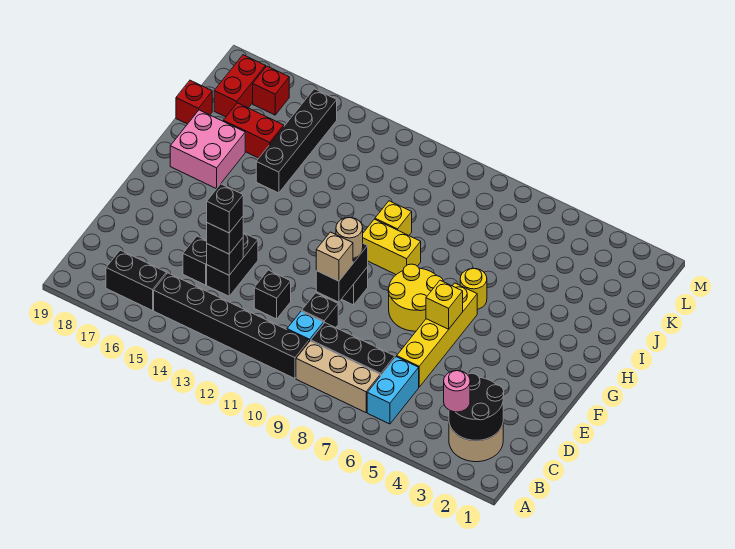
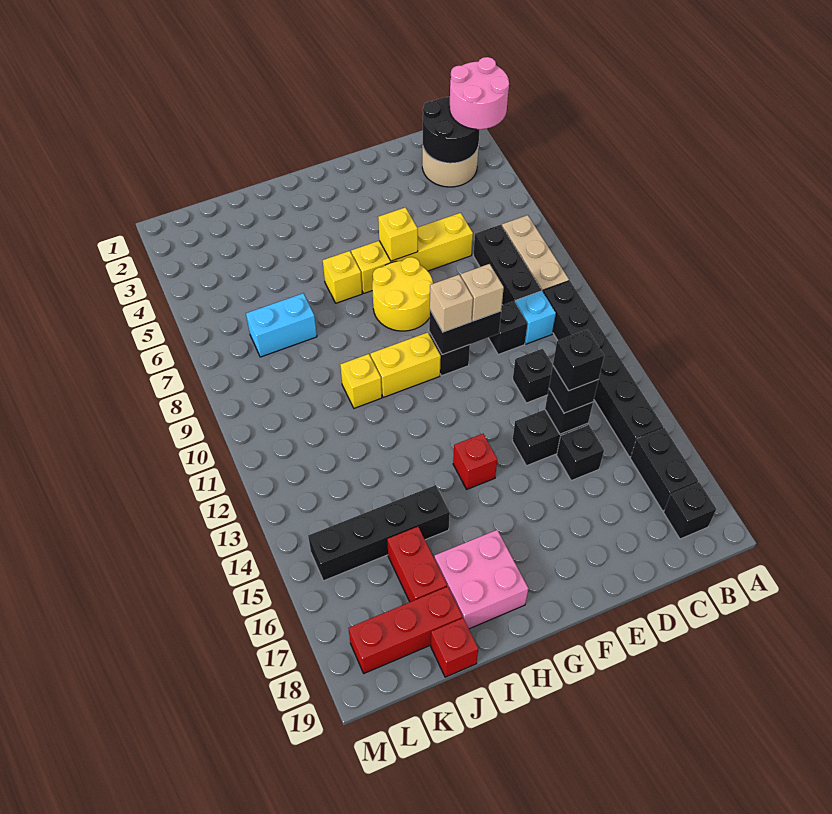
pink 1x1 round brick [444,371,470,412] -> pink 2x2 round brick [449,57,509,129]
cyan 1x2 brick [367,357,419,424] -> cyan 1x2 brick moved to [246,293,317,357]
none -> black 1x1 brick [664,482,716,539]
tan 1x1 round brick [336,217,363,258] -> tan 1x1 brick [430,275,473,332]
yellow 1x1 round brick [460,268,487,309] -> yellow 1x1 brick [323,251,362,303]
yellow 1x2 brick [363,219,421,275] -> yellow 1x2 brick turned to [370,332,441,397]
red 1x2 brick [214,55,266,117] -> red 1x3 brick [349,587,462,673]
red 1x1 brick [253,66,289,115] -> red 1x1 brick moved to [453,434,497,489]

